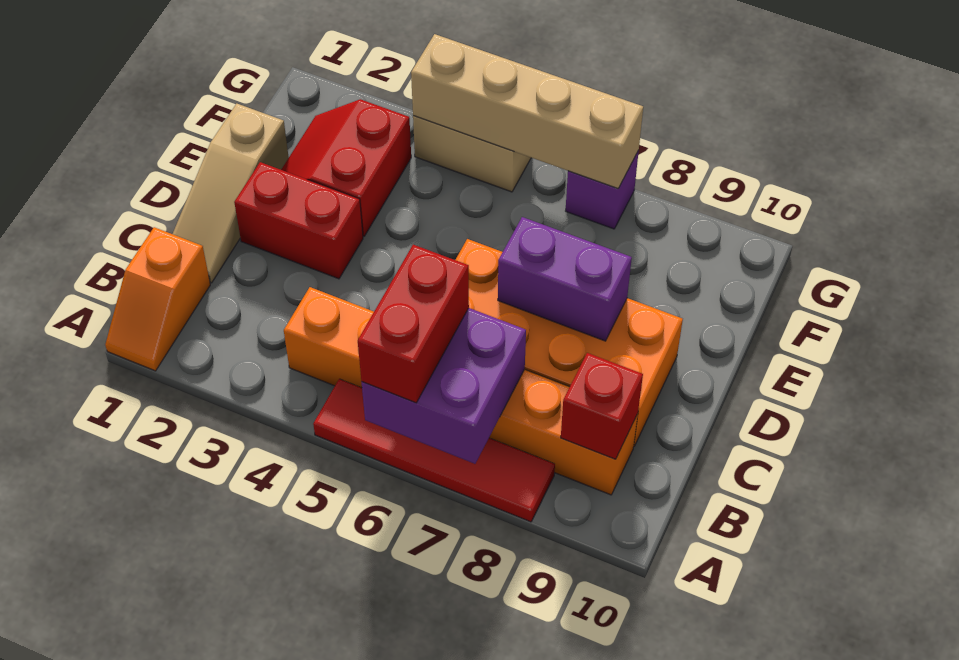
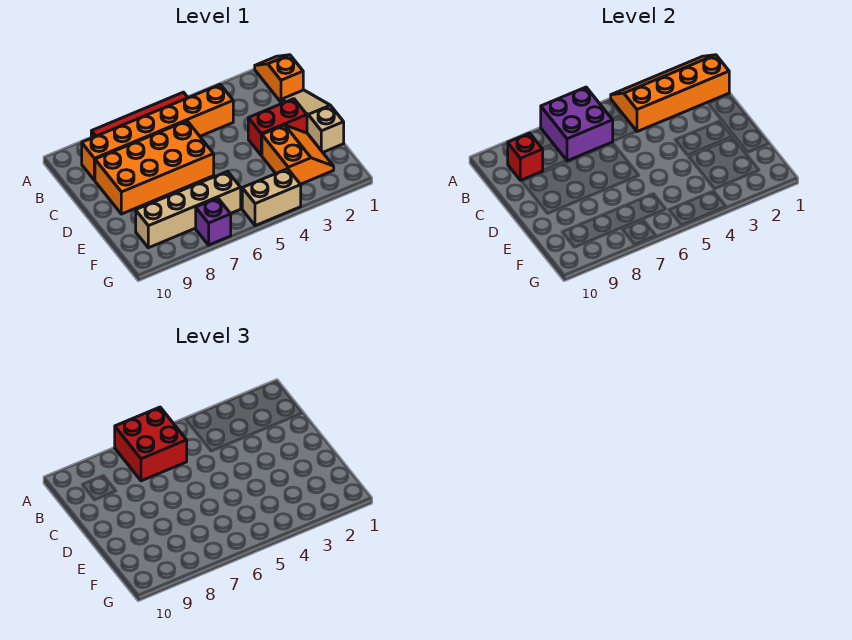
none -> orange 2x4 slope [611,55,729,132]
red 1x2 brick [358,245,469,403] -> red 2x2 brick [115,407,187,481]
purple 1x2 brick [498,217,632,341] -> none
red 2x2 slope [281,99,411,237] -> orange 2x2 slope [262,125,334,184]
tan 1x4 brick [411,34,643,188] -> tan 1x4 brick moved to [136,171,241,248]

